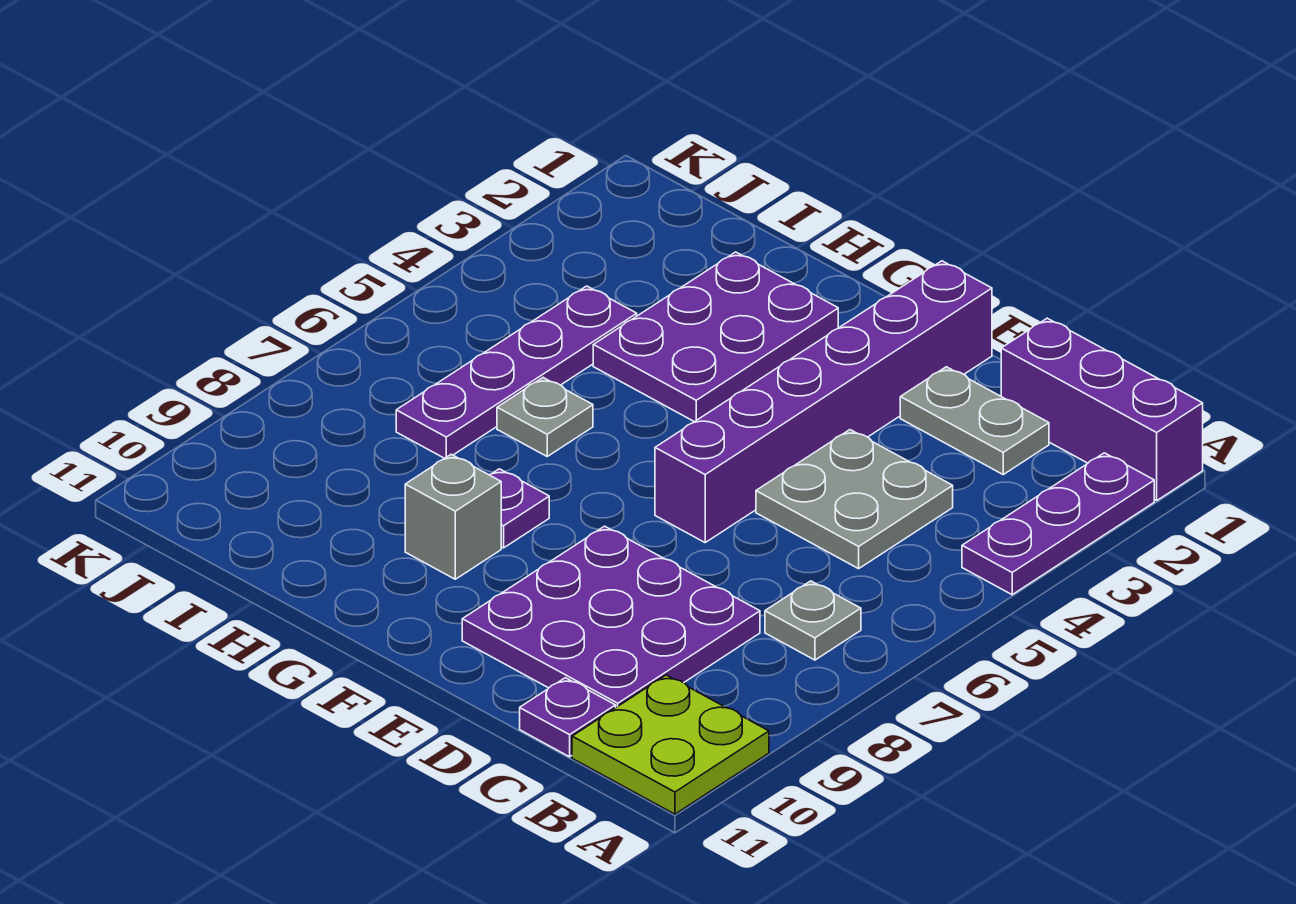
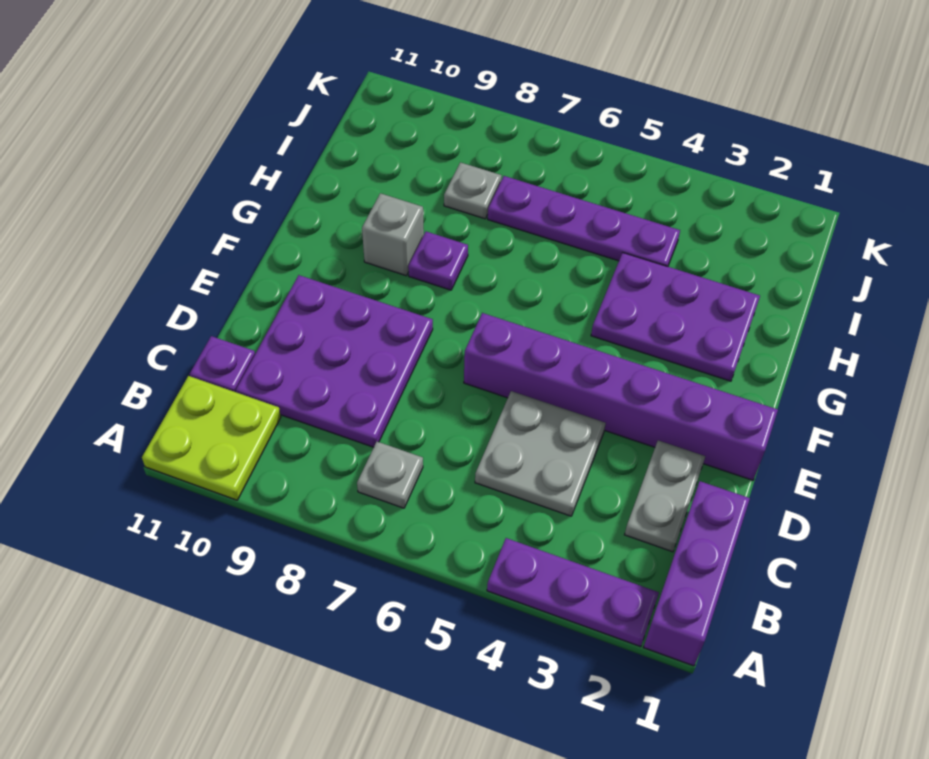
grey 1x1 plate [497,378,593,456] -> grey 1x1 plate moved to [444,162,502,219]

